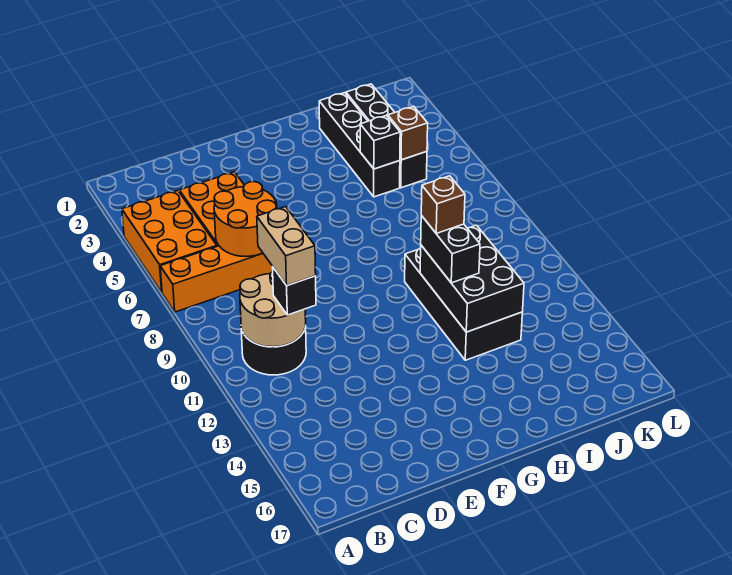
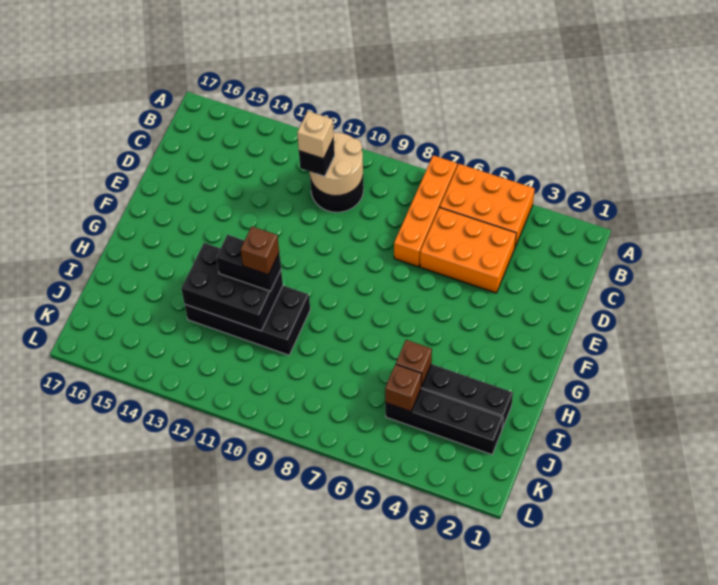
orange 2x2 round brick [214,182,277,257] -> none
tan 1x2 brick [257,207,316,285] -> tan 1x1 brick [297,111,334,159]
black 1x1 brick [360,115,400,169] -> brown 1x1 brick [396,340,432,387]

